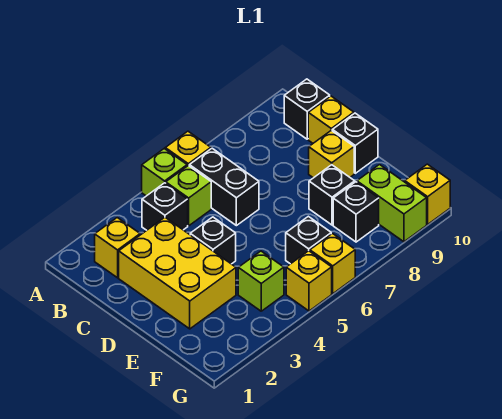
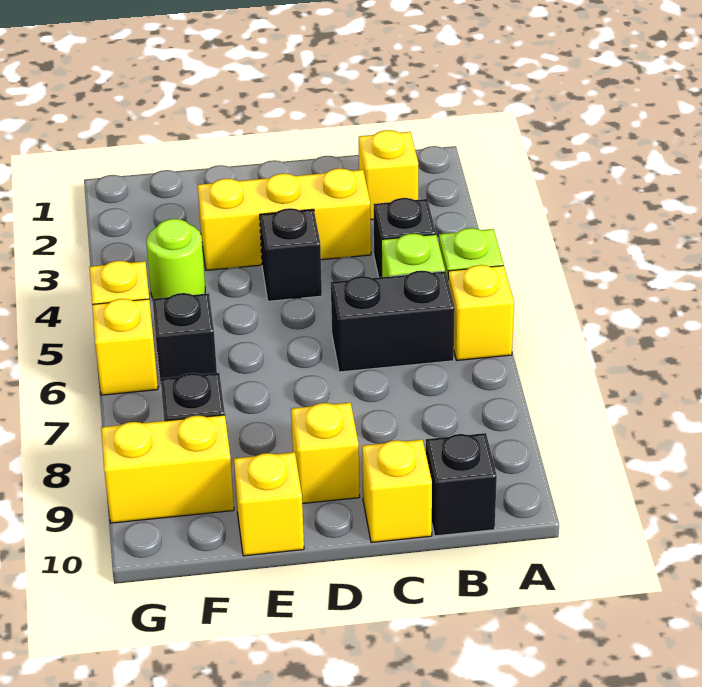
yellow 2x3 brick [119,217,236,329] -> yellow 1x3 brick [198,168,371,270]
black 1x1 brick [332,113,378,173] -> none
black 1x1 brick [309,165,355,225] -> none
lime 1x1 brick [238,251,284,311] -> lime 1x1 round brick [146,219,205,299]
lime 1x2 brick [357,165,427,242] -> yellow 1x2 brick [101,415,234,523]
yellow 1x1 brick [405,164,450,224] -> yellow 1x1 brick moved to [234,452,304,556]

